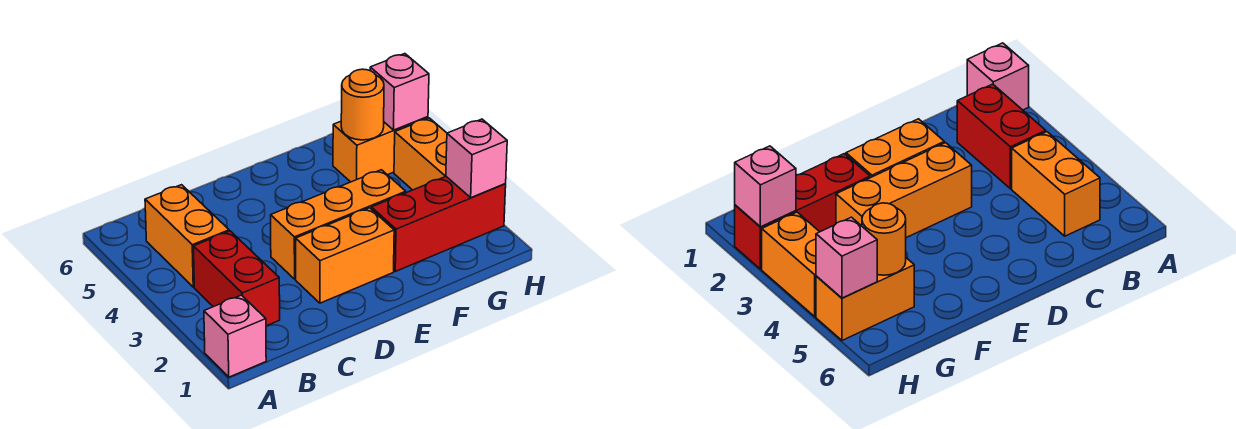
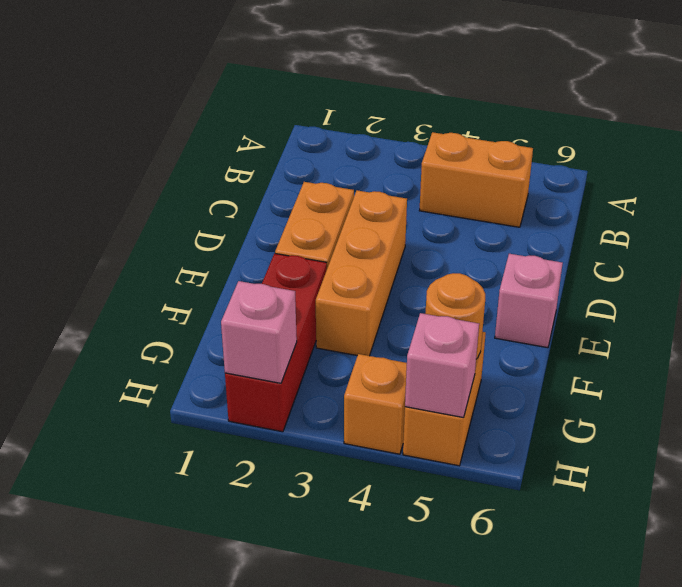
pink 1x1 brick [204,295,266,377] -> pink 1x1 brick moved to [495,254,563,348]
red 1x2 brick [194,231,280,326] -> none
orange 1x2 brick [394,118,447,190] -> orange 1x1 brick [344,354,407,454]

